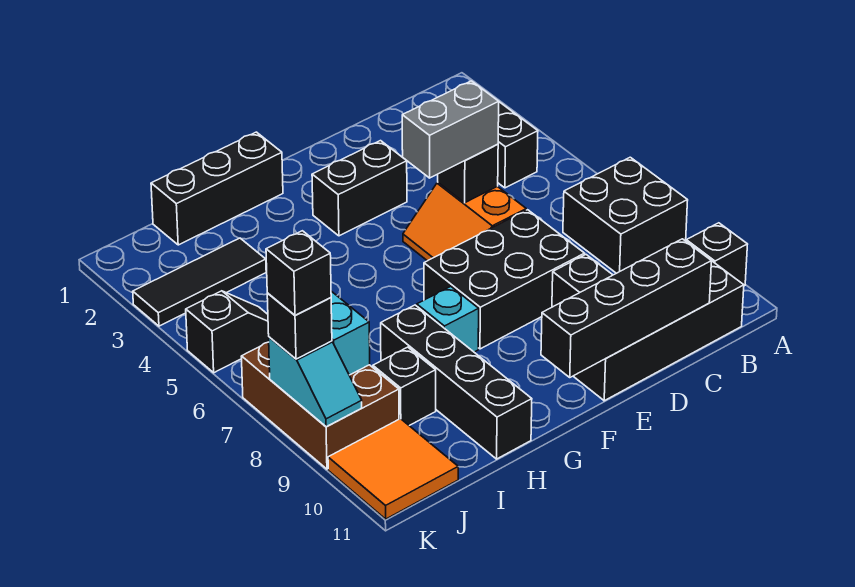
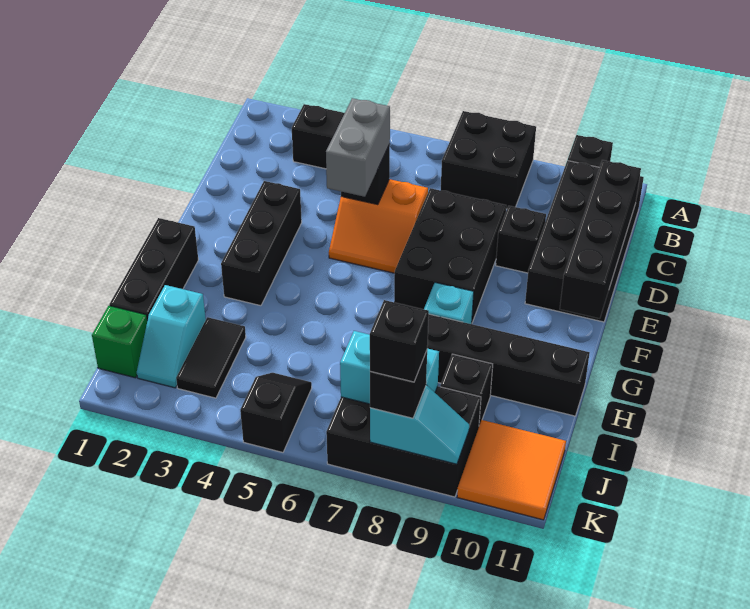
black 1x2 brick [312,141,407,236] -> black 1x3 brick [221,181,302,306]
none -> cyan 1x2 slope [137,285,206,388]
black 1x3 tile [133,238,266,326] -> black 1x2 tile [176,317,246,398]
none -> green 1x1 brick [92,306,147,378]
brown 2x3 brick [241,342,399,469] -> black 2x3 brick [326,386,481,497]

